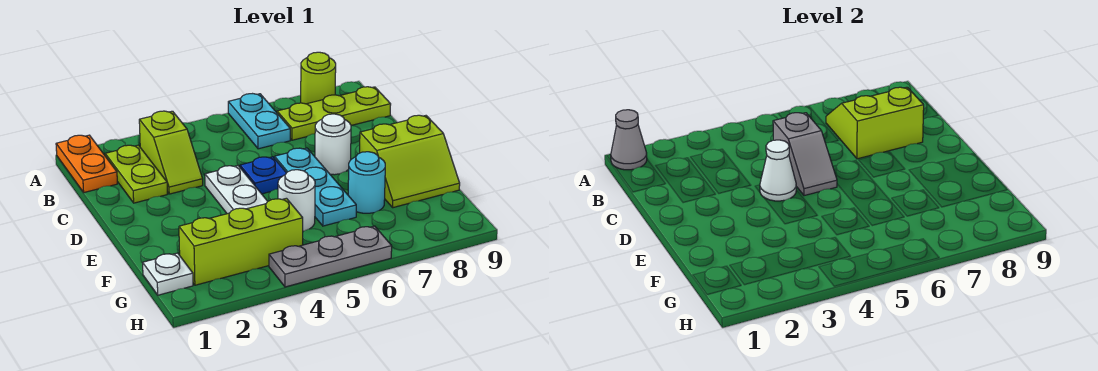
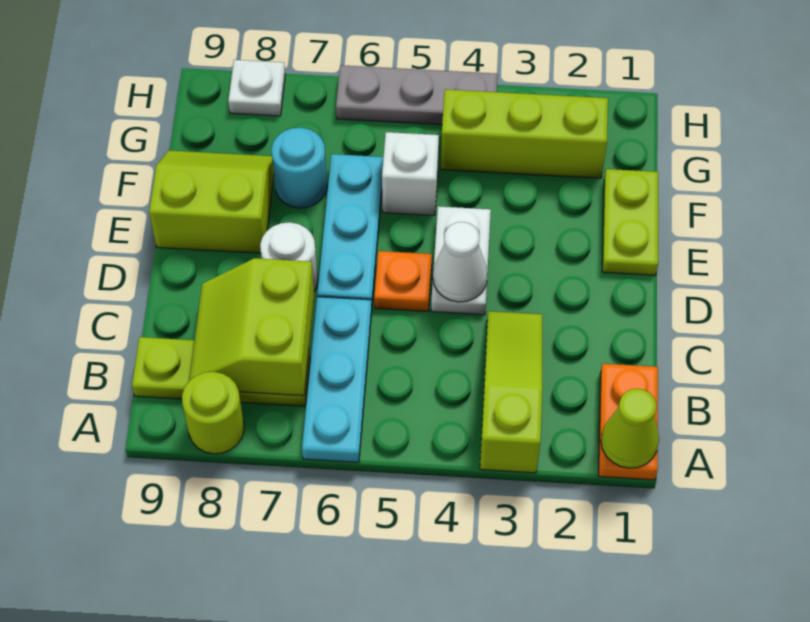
grey 1x1 cone [611,110,647,170] -> lime 1x1 cone [601,389,659,468]
cyan 1x2 plate [228,94,290,149] -> cyan 1x3 plate [302,297,372,462]
lime 1x2 plate [105,145,167,203] -> lime 1x2 plate moved to [602,169,658,275]
lime 1x2 slope [139,111,203,194] -> lime 1x3 slope [480,311,542,473]
lime 2x2 slope [826,87,924,159] -> lime 2x2 slope turned to [189,258,314,396]
grey 1x2 slope [773,113,837,196] -> none
blue 1x1 plate [240,157,286,194] -> orange 1x1 plate [374,251,432,311]
white 1x1 round brick [278,170,315,231] -> white 1x1 brick [382,132,439,215]
white 1x1 plate [143,253,193,295] -> white 1x1 plate moved to [228,60,285,116]

